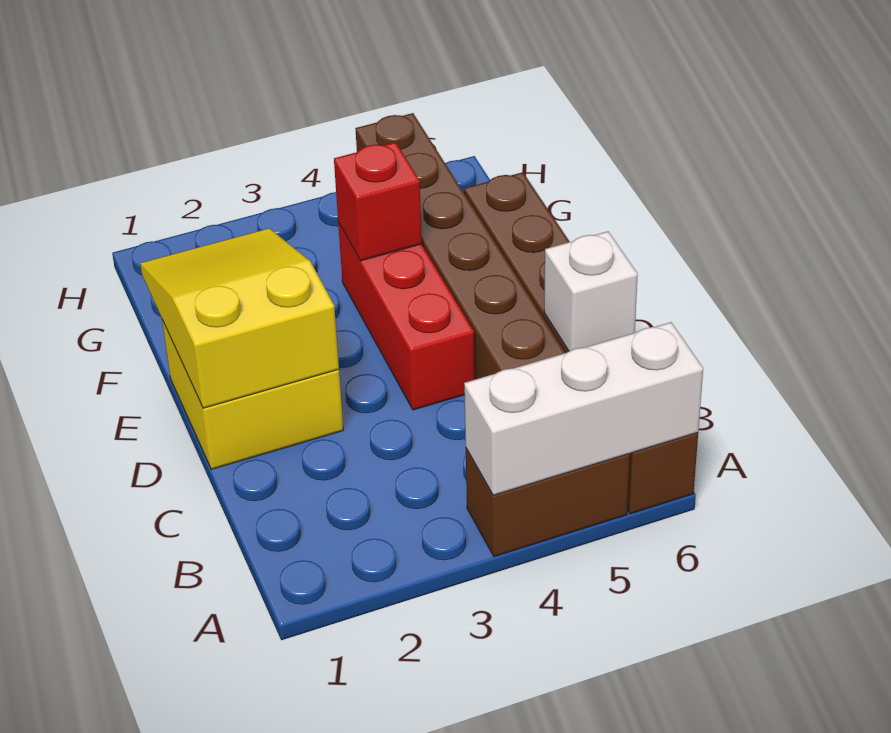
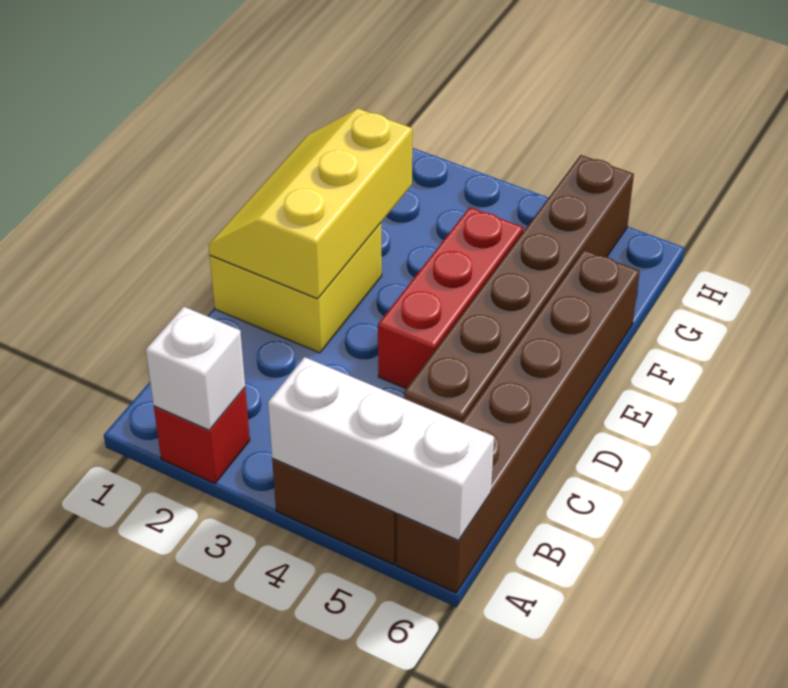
white 1x1 brick [544,231,638,351] -> white 1x1 brick moved to [146,307,245,430]
yellow 2x3 slope [140,228,339,408] -> yellow 2x3 slope turned to [209,108,412,299]
red 1x1 brick [334,142,422,261] -> red 1x1 brick moved to [154,388,250,483]

